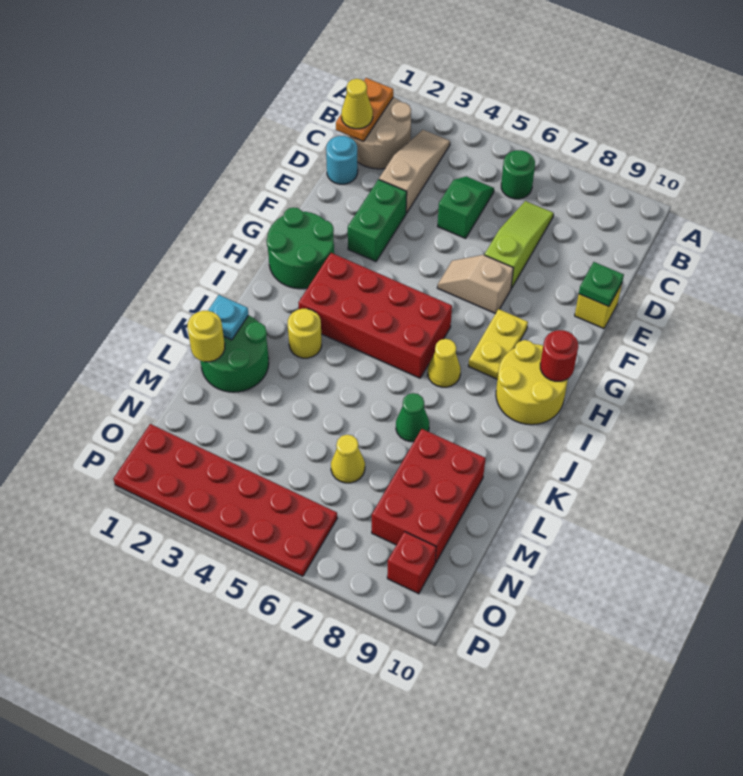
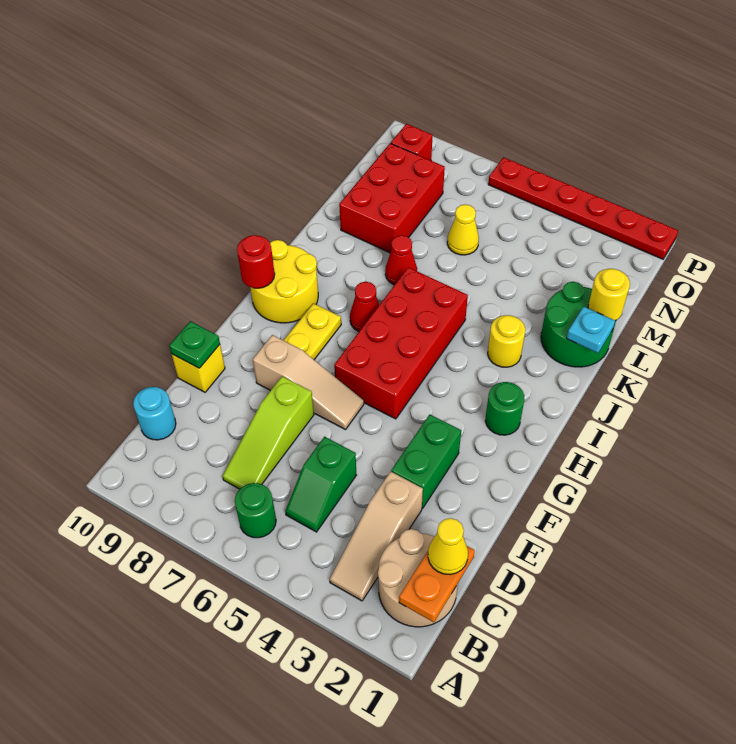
cyan 1x1 round brick [326,136,358,184] -> cyan 1x1 round brick moved to [133,387,176,440]
tan 1x2 slope [437,255,513,314] -> tan 1x3 slope [253,335,364,430]
green 2x2 round brick [267,207,334,289] -> green 1x1 round brick [485,382,524,435]
red 2x4 brick [299,253,452,378] -> red 2x4 brick turned to [334,267,468,419]
yellow 1x1 cone [428,339,461,387] -> red 1x1 cone [350,282,379,331]
green 1x1 cone [396,393,429,442] -> red 1x1 cone [385,235,417,285]
red 2x6 plate [113,424,337,576] -> red 1x6 plate [488,158,678,259]

